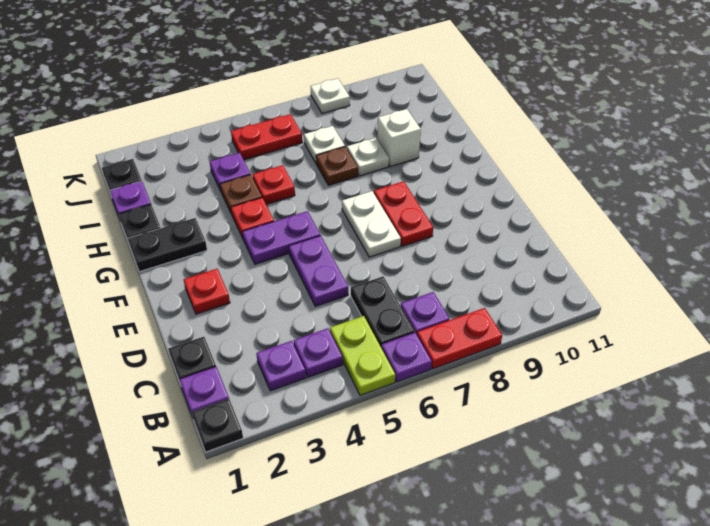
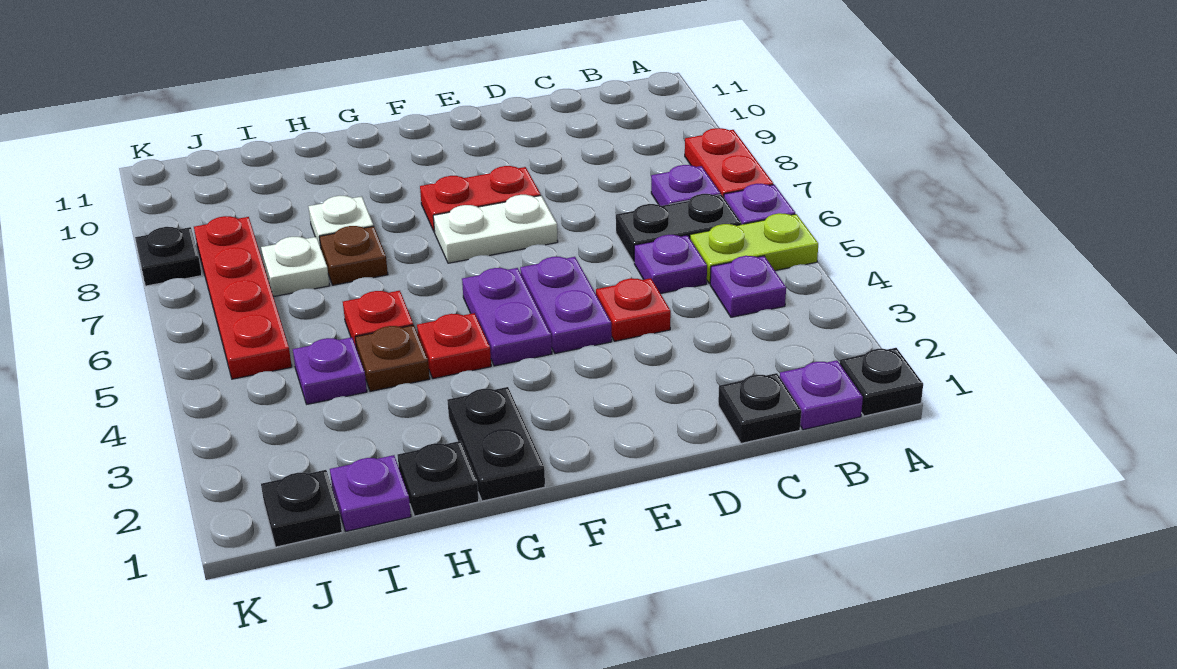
purple 1x1 plate [256,341,306,391] -> purple 1x1 plate moved to [634,235,707,294]
purple 1x2 plate [289,236,348,306] -> purple 1x2 plate turned to [520,257,612,354]
red 1x1 plate [184,269,230,314] -> red 1x1 plate moved to [596,278,671,341]
white 1x1 brick [377,109,421,167] -> none
red 1x2 plate [231,114,302,160] -> red 1x4 plate [194,216,292,379]
white 1x1 plate [311,78,350,114] -> black 1x1 plate [135,227,202,286]

